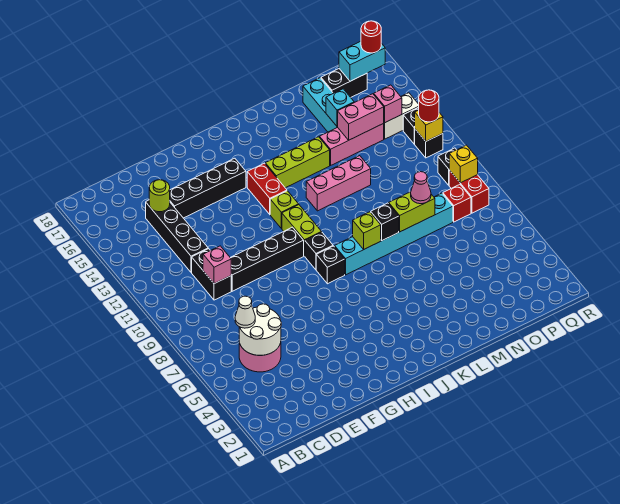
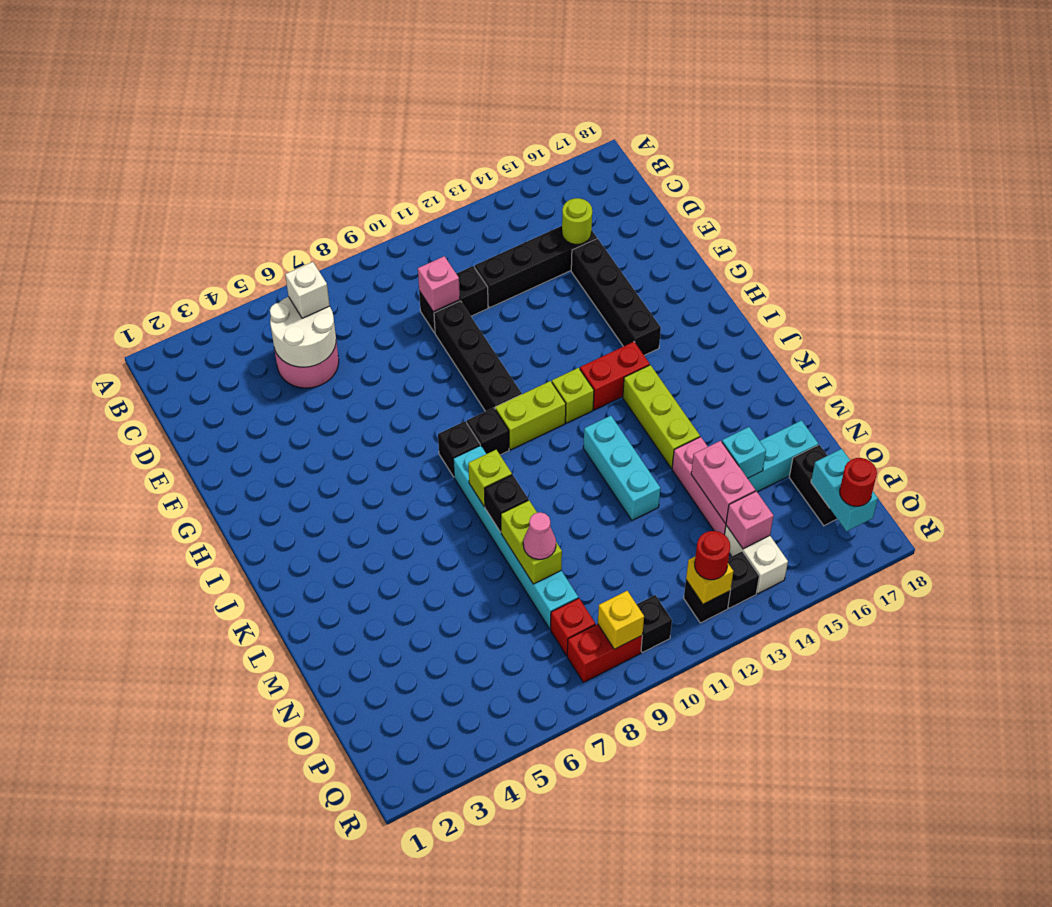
white 1x1 cone [235,296,255,328] -> white 1x1 brick [285,262,330,318]
pink 1x3 brick [306,156,371,211] -> cyan 1x3 brick [583,416,660,520]

